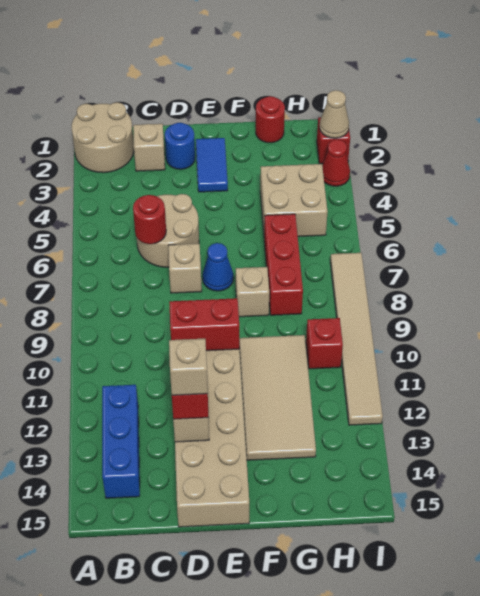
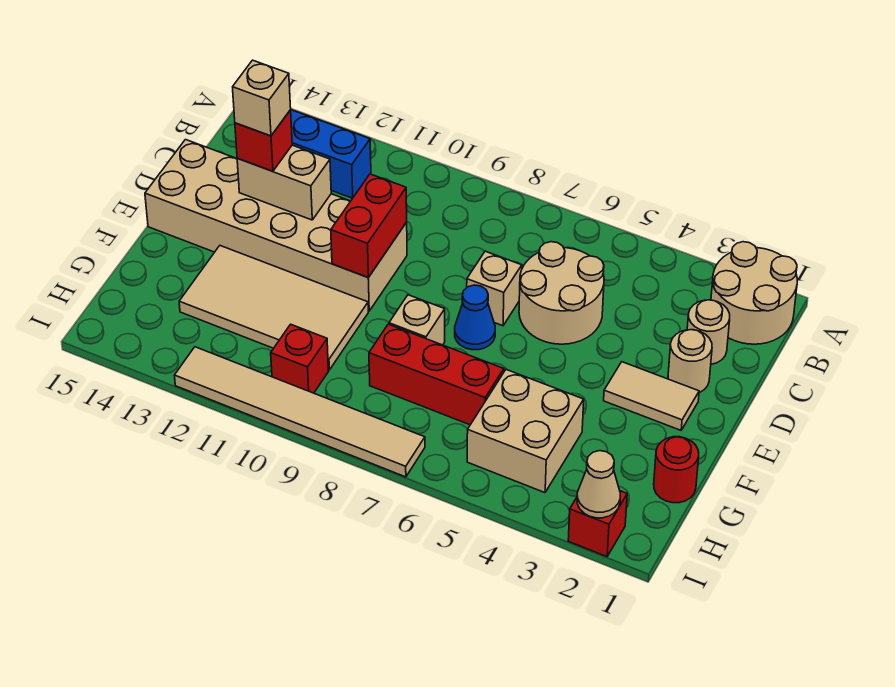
tan 1x1 brick [133,124,165,171] -> tan 1x1 round brick [687,300,730,364]
red 1x1 round brick [133,195,166,244] -> none
blue 1x1 round brick [165,123,195,169] -> tan 1x1 round brick [668,330,712,393]
blue 1x2 tile [196,138,228,192] -> tan 1x2 tile [604,362,699,430]
red 1x1 cone [322,139,350,186] -> none

